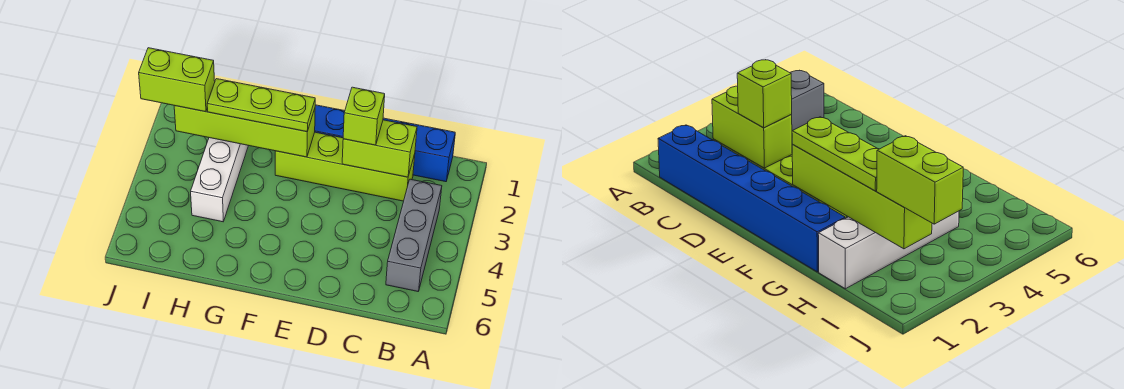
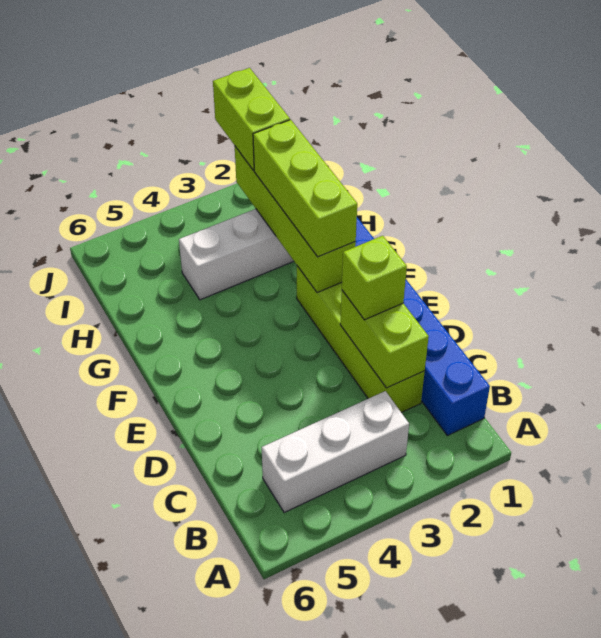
grey 1x3 brick [386,179,442,291] -> white 1x3 brick [262,391,409,512]
lime 1x3 plate [207,79,315,132] -> lime 1x3 brick [253,120,357,257]

